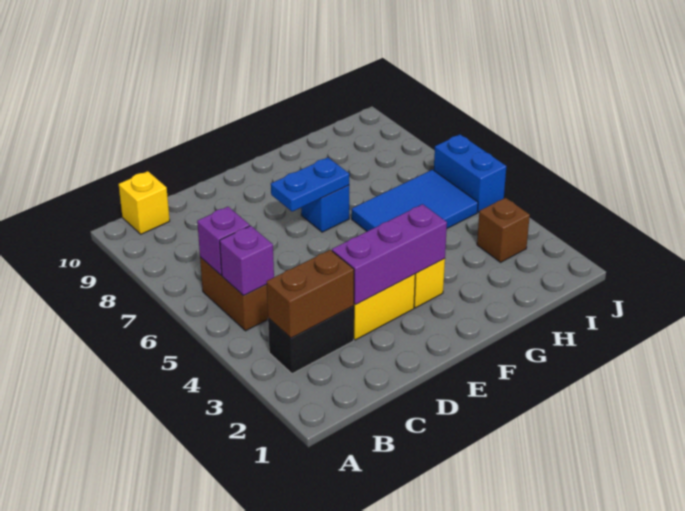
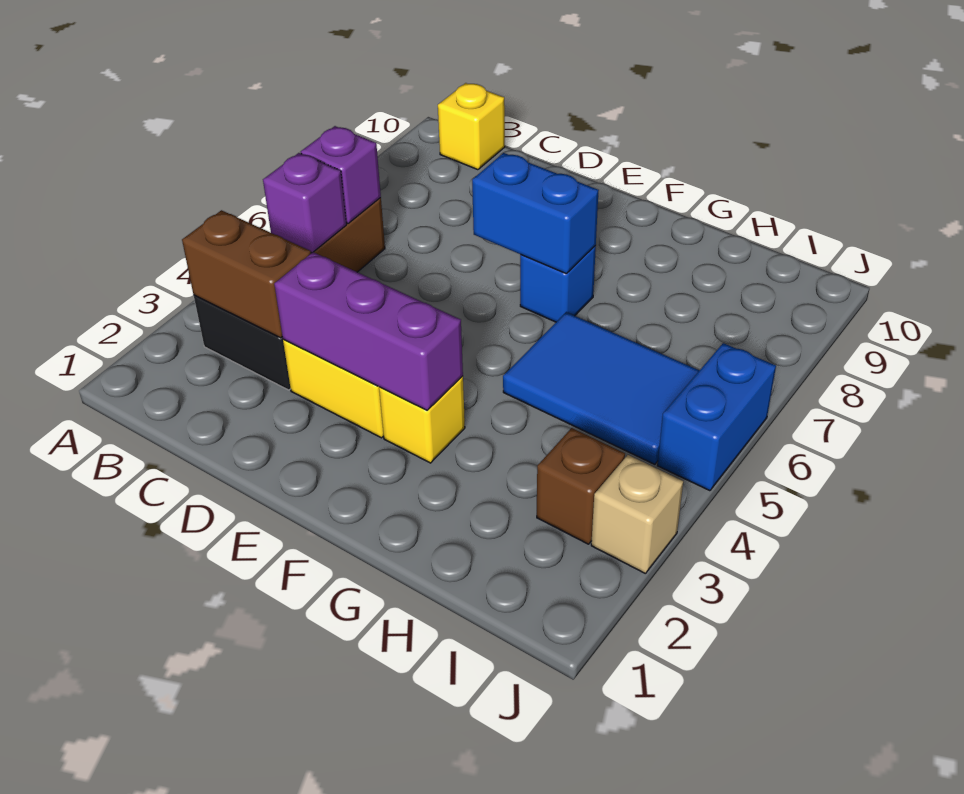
blue 1x2 plate [271,158,349,212] -> blue 1x2 brick [472,153,599,273]
none -> tan 1x1 brick [591,455,683,574]

